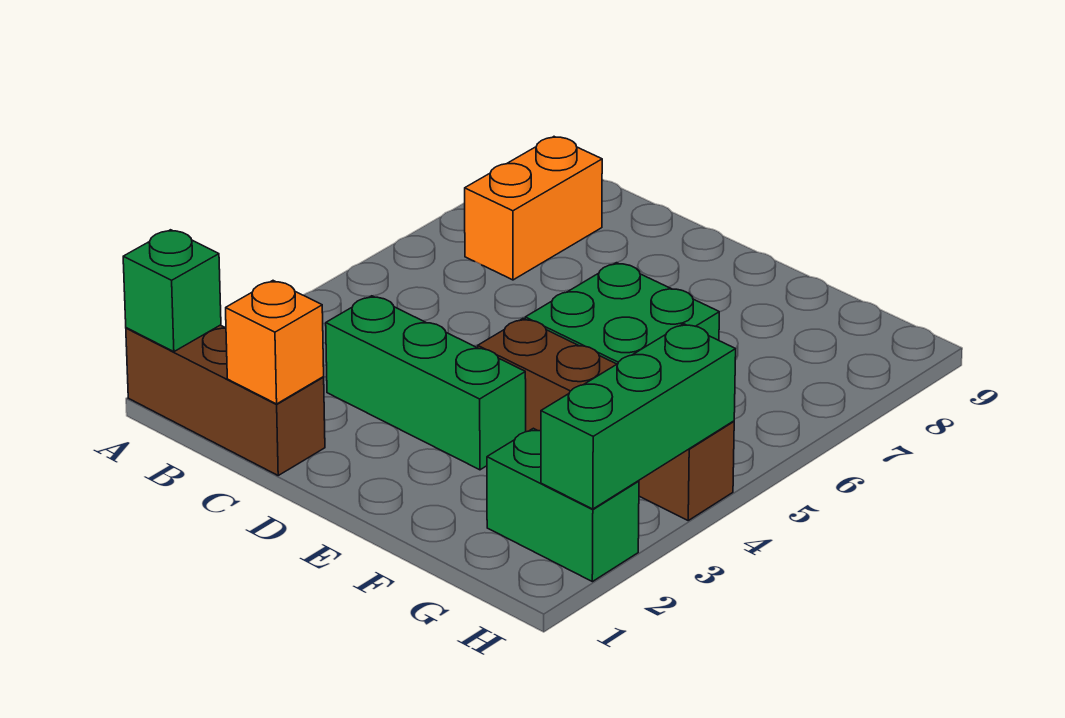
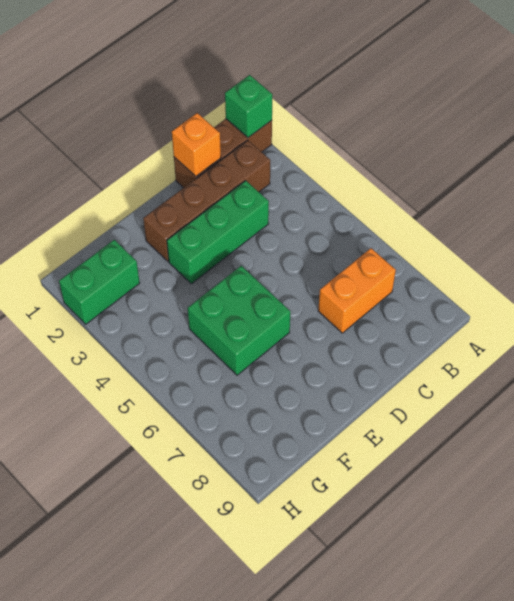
orange 1x2 brick [465,137,602,280] -> orange 1x2 brick turned to [318,248,396,333]
brown 1x4 brick [478,319,734,520] -> brown 1x4 brick moved to [143,140,270,261]
green 1x3 brick [541,324,736,509] -> none

